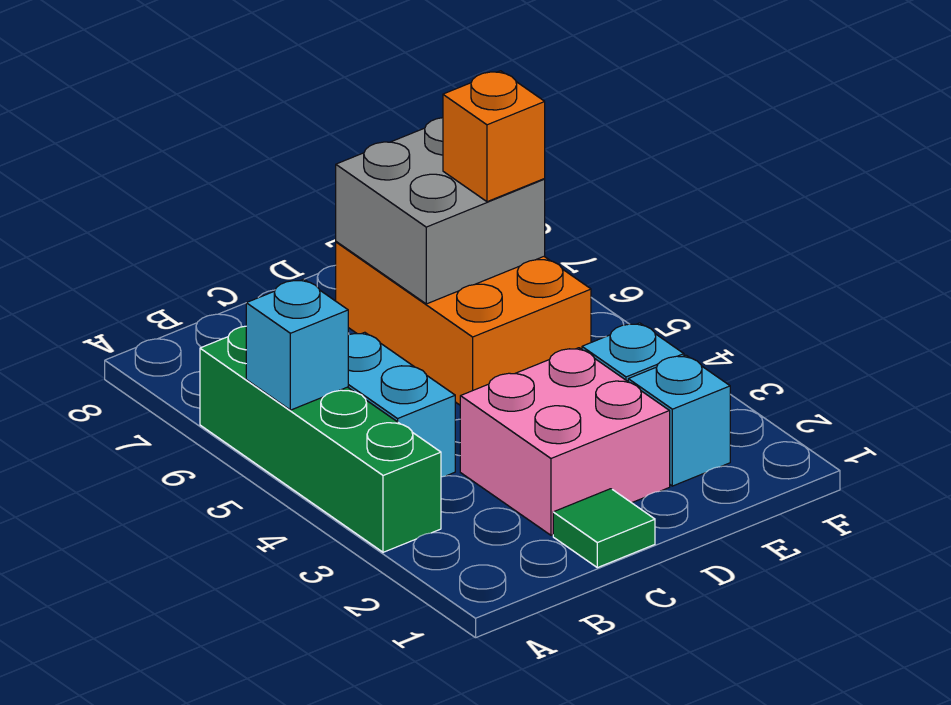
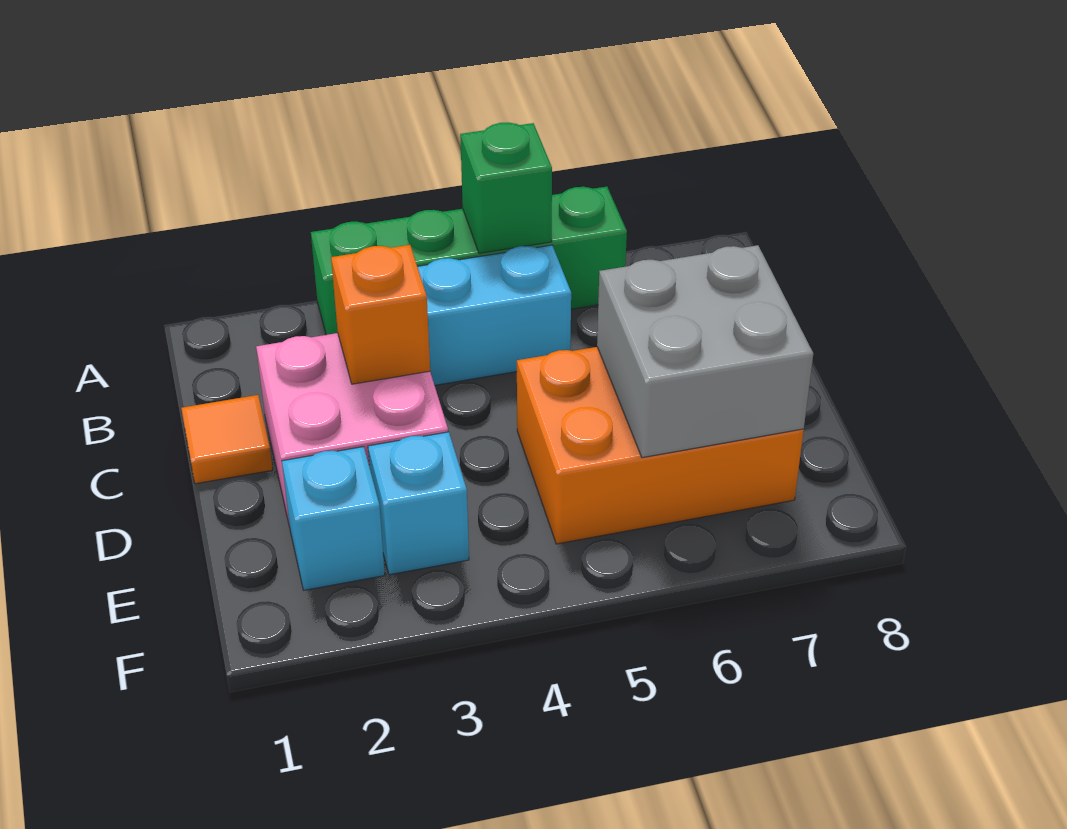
cyan 1x1 brick [246,279,348,410] -> green 1x1 brick [460,122,552,253]
green 1x1 tile [553,489,655,568] -> orange 1x1 tile [181,395,273,484]
orange 1x1 brick [443,71,545,202] -> orange 1x1 brick moved to [331,245,430,384]

